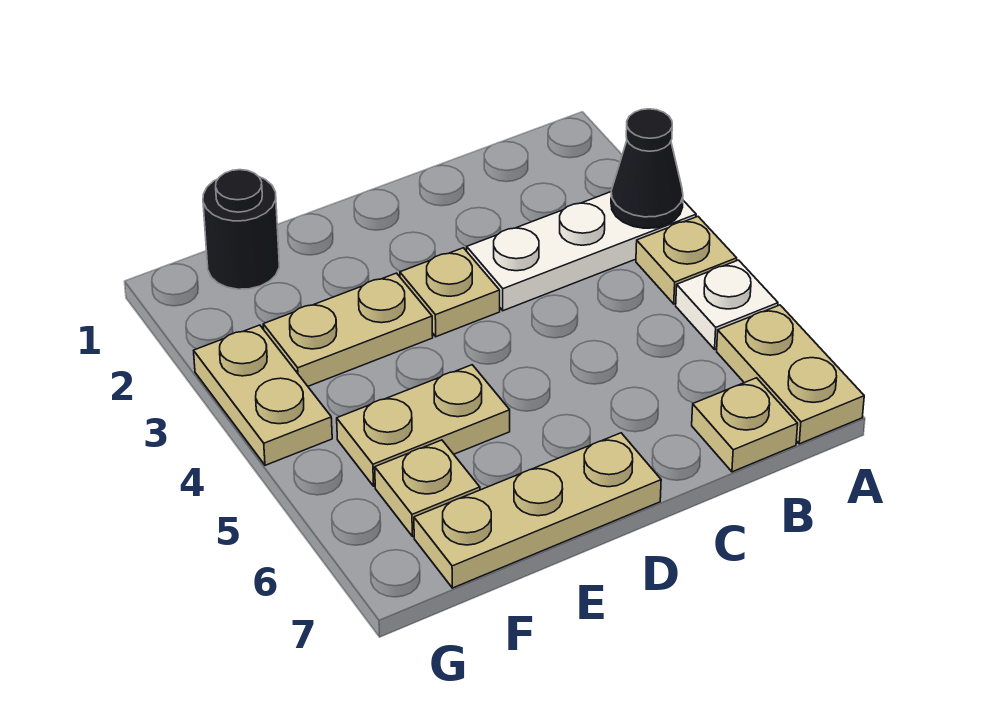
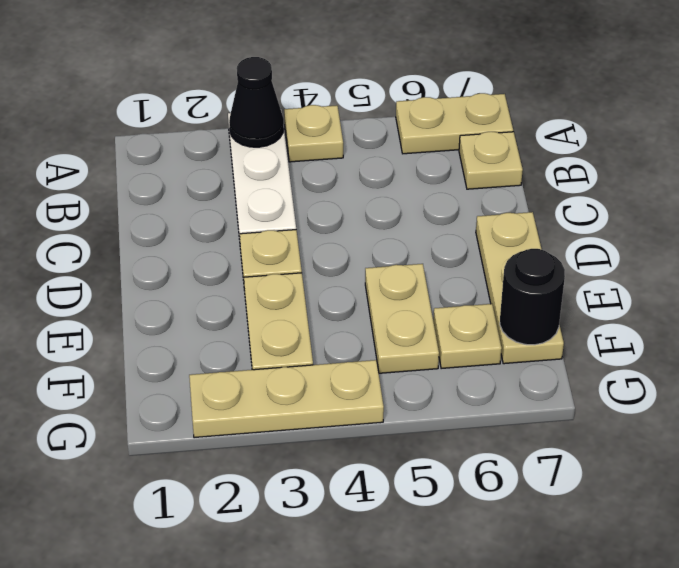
white 1x1 plate [676,260,778,349] -> none
black 1x1 round brick [203,170,279,289] -> black 1x1 round brick moved to [500,249,565,345]
tan 1x2 plate [194,325,332,465] -> tan 1x3 plate [189,360,384,438]

